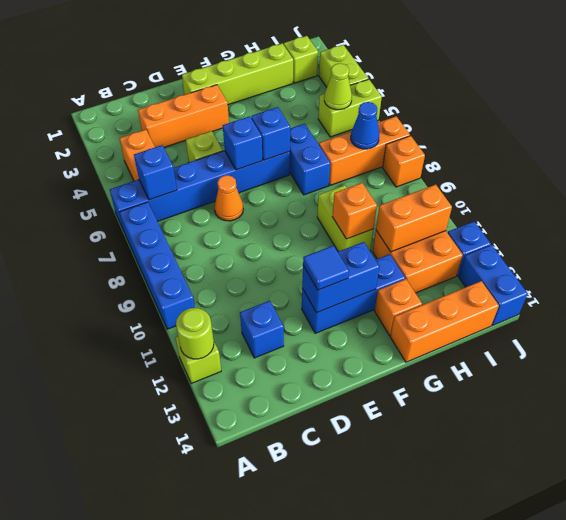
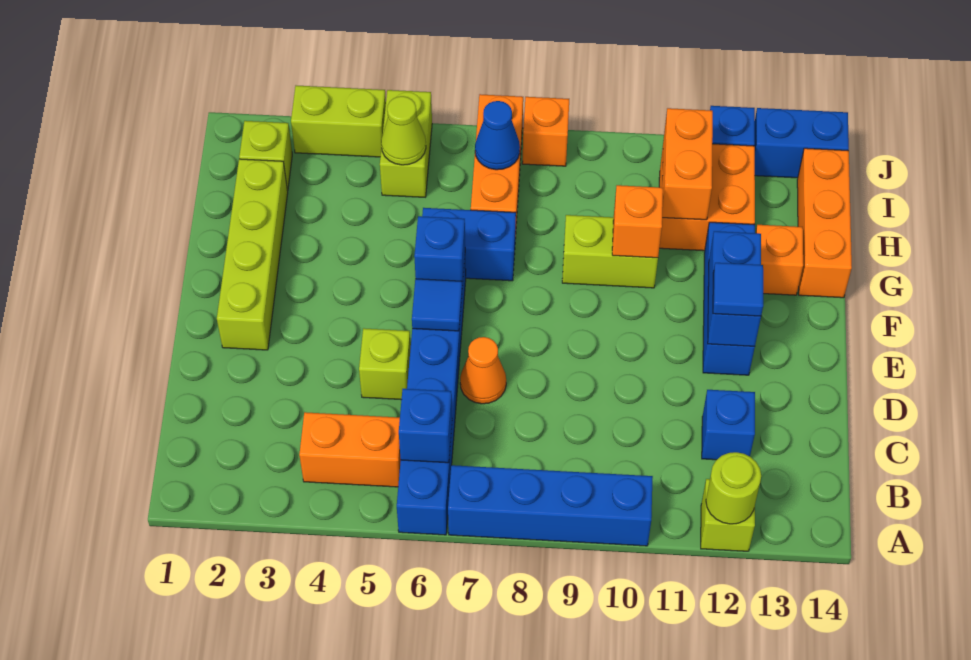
orange 1x3 brick [138,85,229,147] -> none
blue 1x1 brick [223,116,262,170] -> blue 1x1 tile [412,279,462,331]

